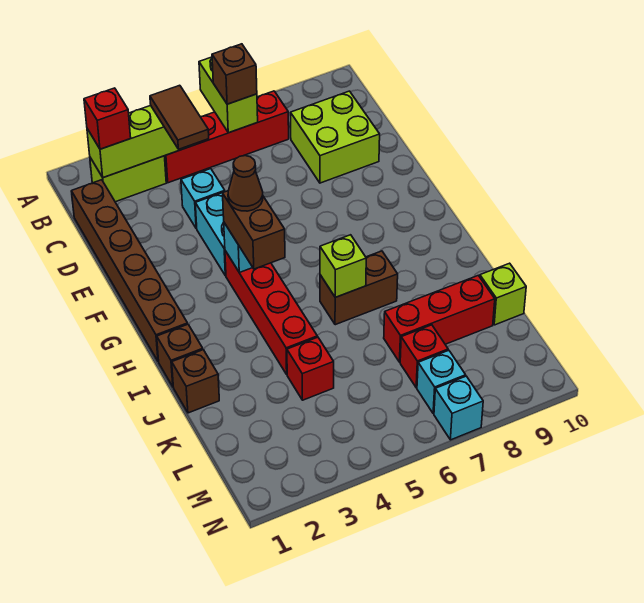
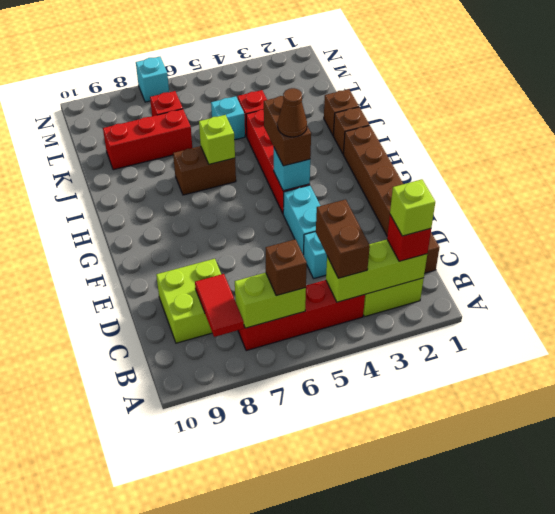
lime 1x2 brick [199,57,258,133] -> lime 1x2 brick turned to [235,273,306,328]
brown 1x2 tile [150,85,209,149] -> brown 1x2 brick [316,200,370,278]
none -> red 1x2 tile [195,274,244,337]
lime 1x1 brick [480,263,526,325] -> lime 1x1 brick moved to [390,179,435,236]
cyan 1x1 brick [417,350,466,414] -> cyan 1x1 brick moved to [211,96,245,140]

